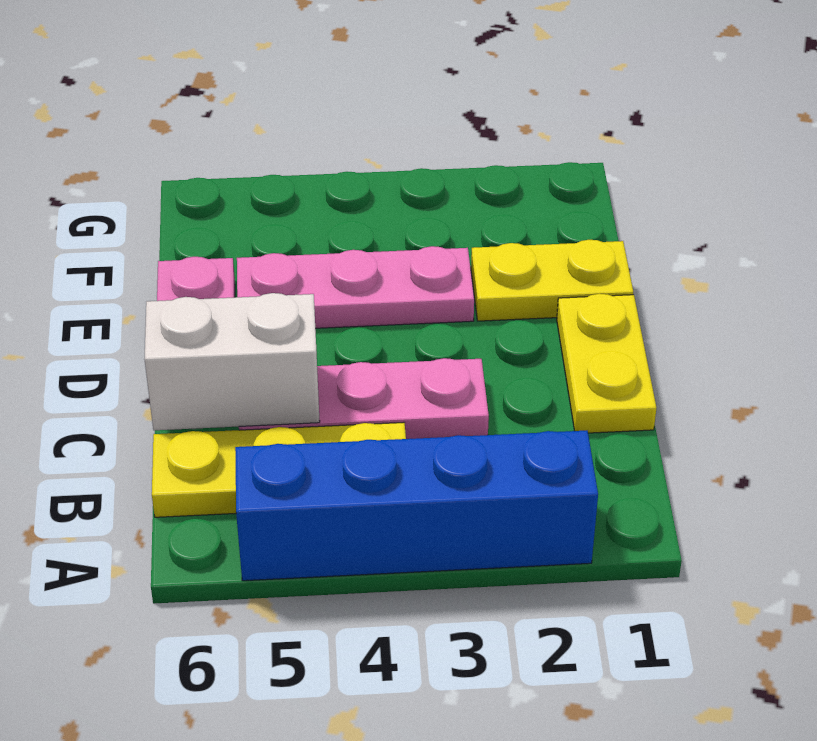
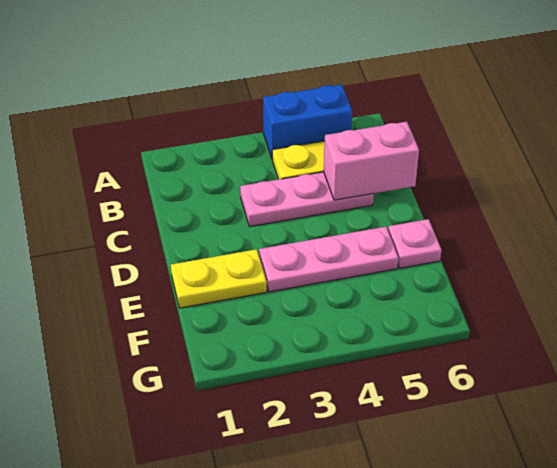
blue 1x4 brick [235,431,598,581] -> blue 1x2 brick [263,85,352,160]
yellow 1x2 plate [557,294,656,433] -> none
white 1x2 brick [145,293,320,430] -> pink 1x2 brick [324,122,419,200]

